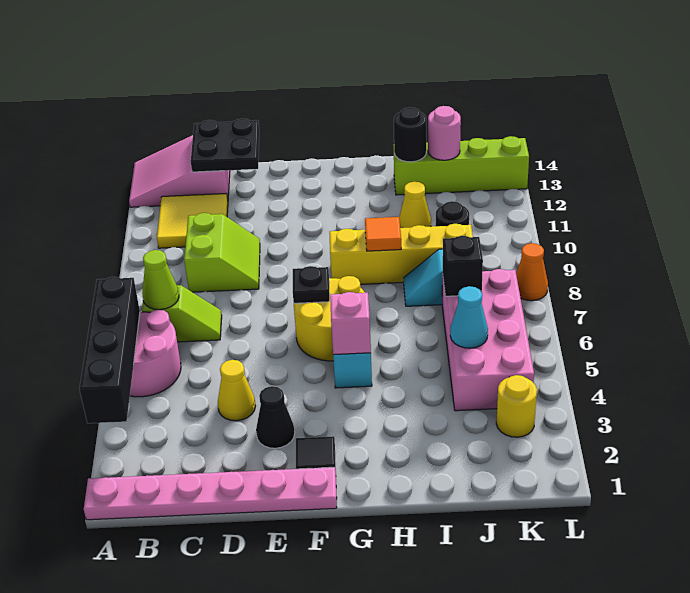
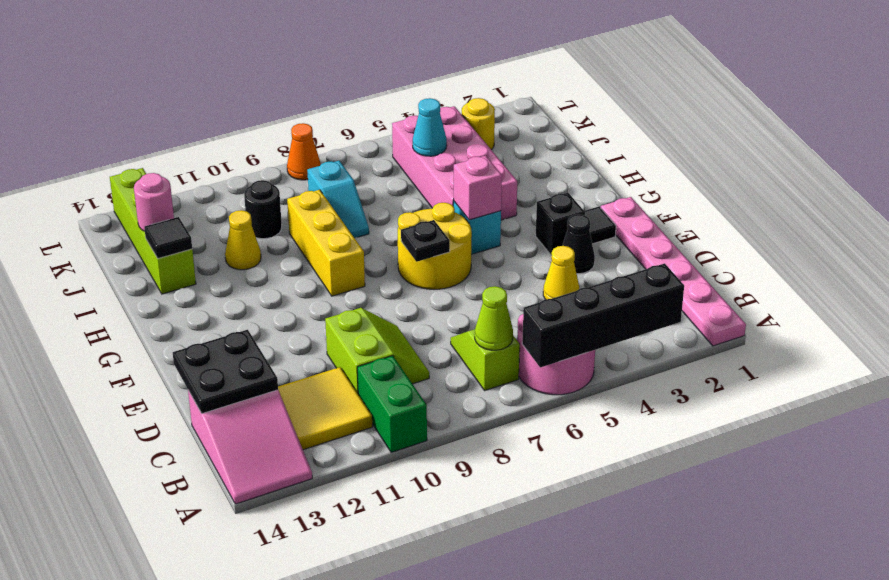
none -> green 1x2 brick [357,356,427,453]
lime 2x2 slope [184,213,260,292] -> lime 2x2 slope turned to [325,308,429,393]
yellow 1x4 brick [330,224,473,284] -> yellow 1x3 brick [287,190,365,296]
orange 1x1 tile [365,217,401,251] -> none
black 1x1 round brick [394,107,426,162] -> black 1x1 tile [144,217,192,258]
pink 2x4 brick [442,269,534,411] -> pink 2x4 brick turned to [392,106,517,220]
black 1x1 brick [443,236,483,296] -> black 1x1 brick moved to [536,193,585,256]

